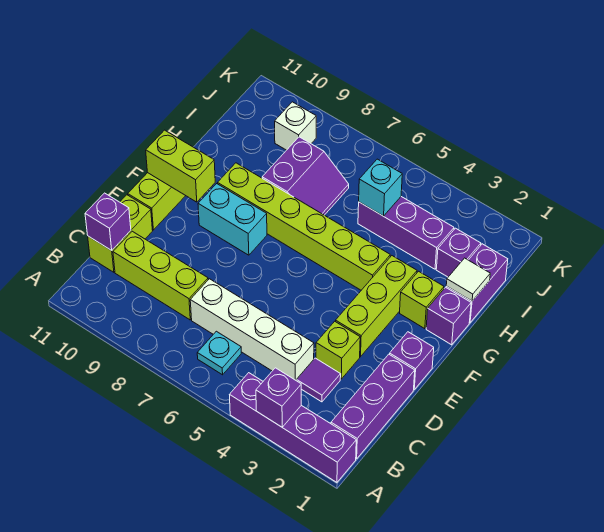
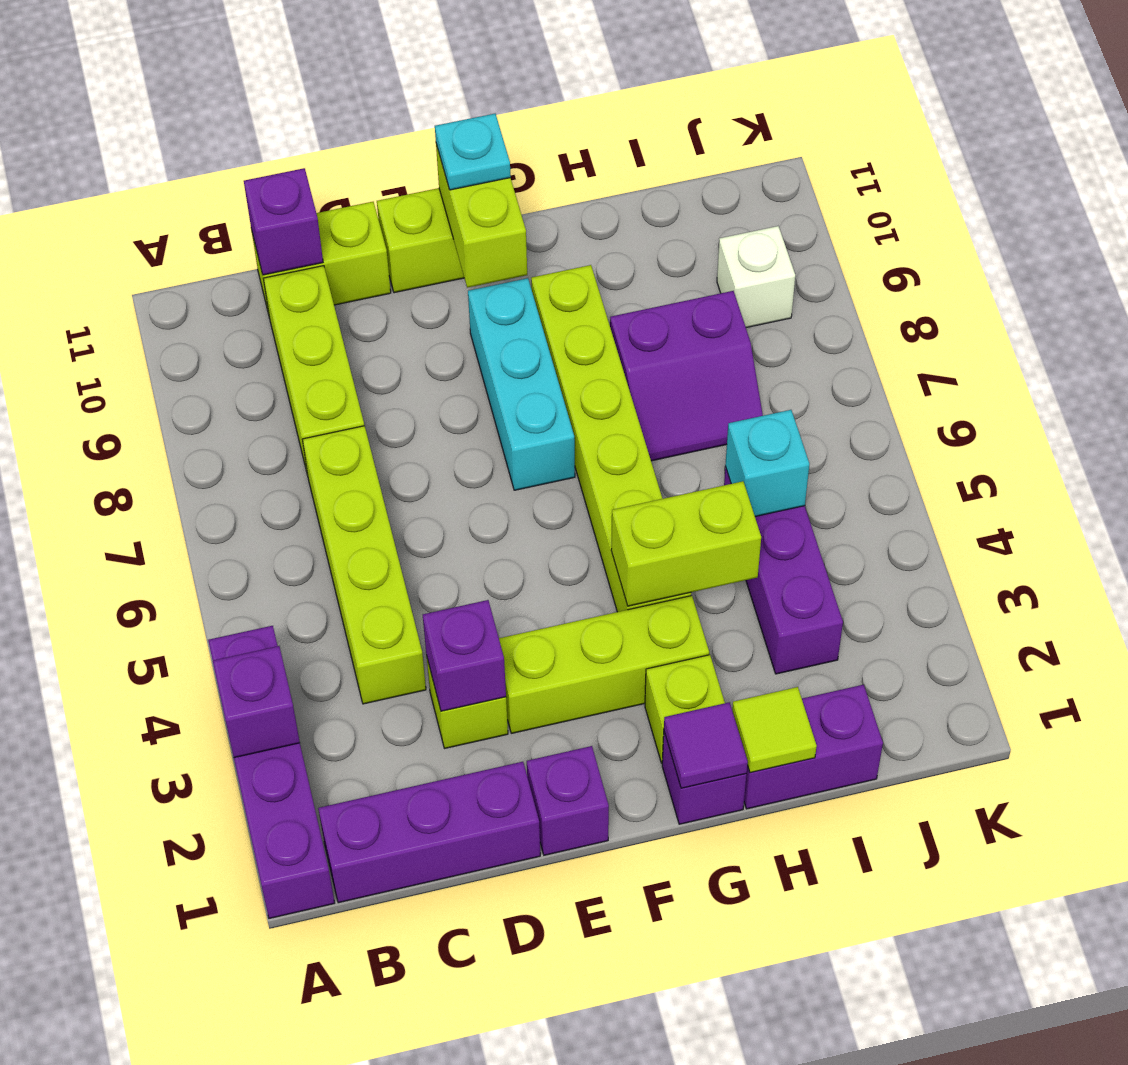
cyan 1x1 plate [197,331,241,375] -> cyan 1x1 plate moved to [435,114,511,190]
purple 1x1 tile [297,358,341,402] -> purple 1x1 tile moved to [664,703,748,788]
white 1x4 brick [190,279,314,381] -> lime 1x4 brick [302,426,426,704]
cyan 1x2 brick [198,184,267,255] -> cyan 1x3 brick [468,278,575,490]
none -> lime 1x2 brick [611,481,761,606]
white 1x1 tile [446,258,490,301] -> lime 1x1 tile [732,687,817,773]
purple 1x1 brick [436,228,481,277] -> purple 1x1 brick moved to [423,600,506,711]

